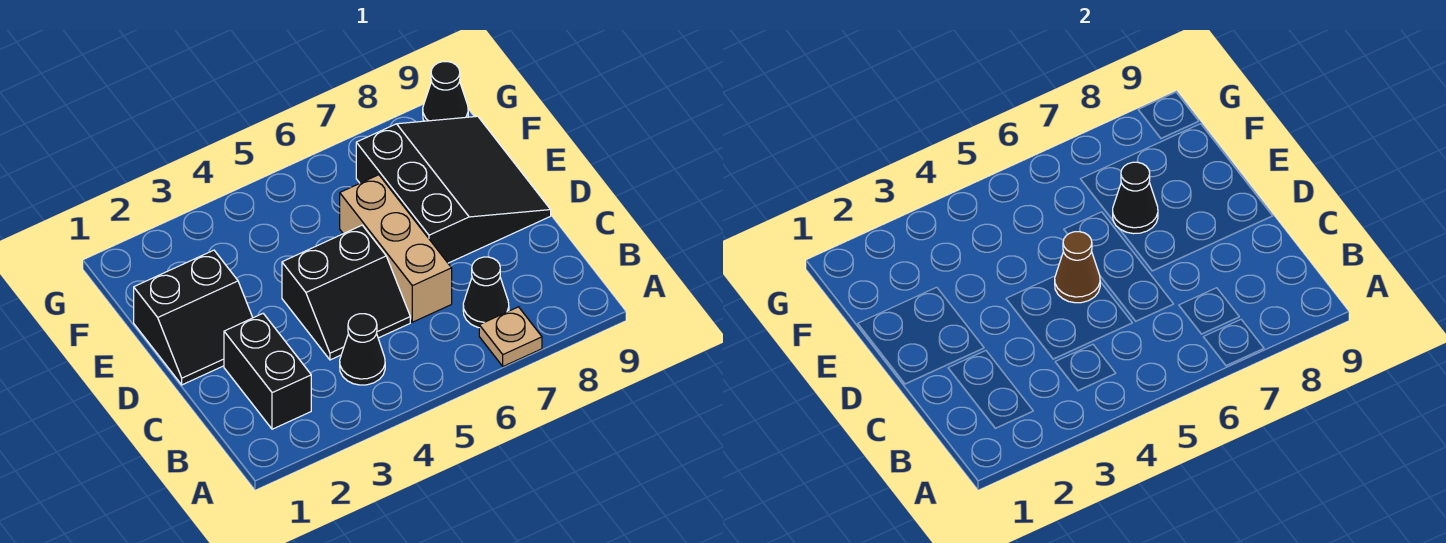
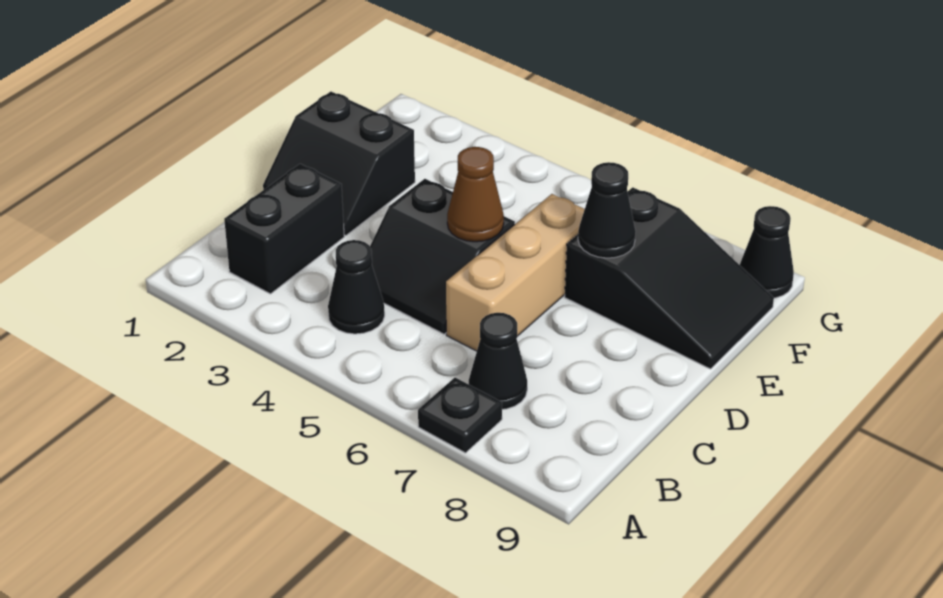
tan 1x1 plate [479,307,542,366] -> black 1x1 plate [418,378,502,453]
black 3x3 slope [356,116,551,263] -> black 2x3 slope [565,187,774,369]

